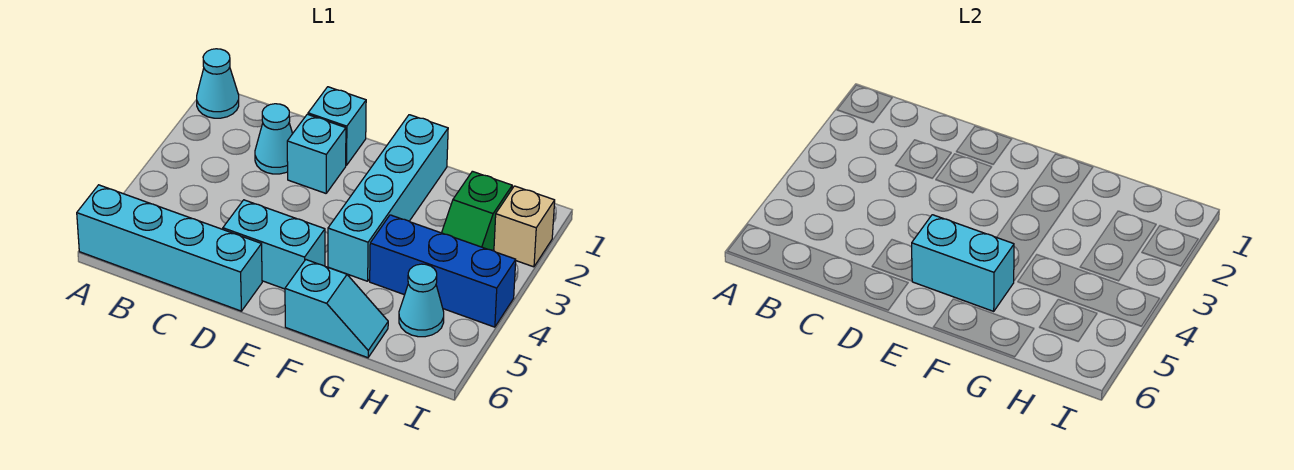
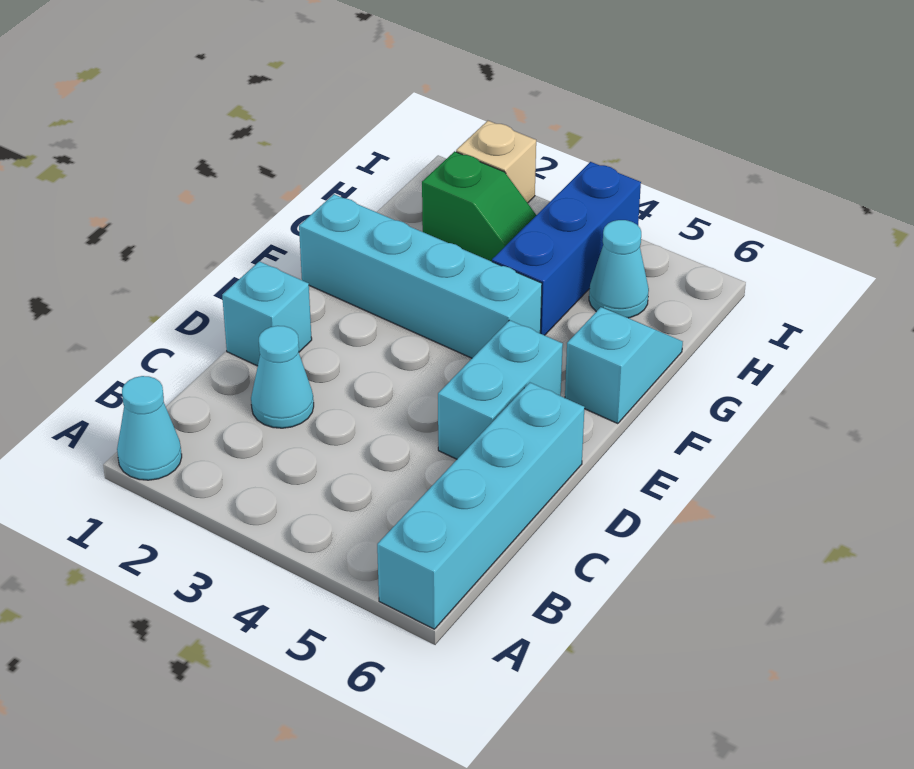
cyan 1x1 brick [287,114,346,193] -> none
cyan 1x2 brick [912,215,1014,311] -> none

